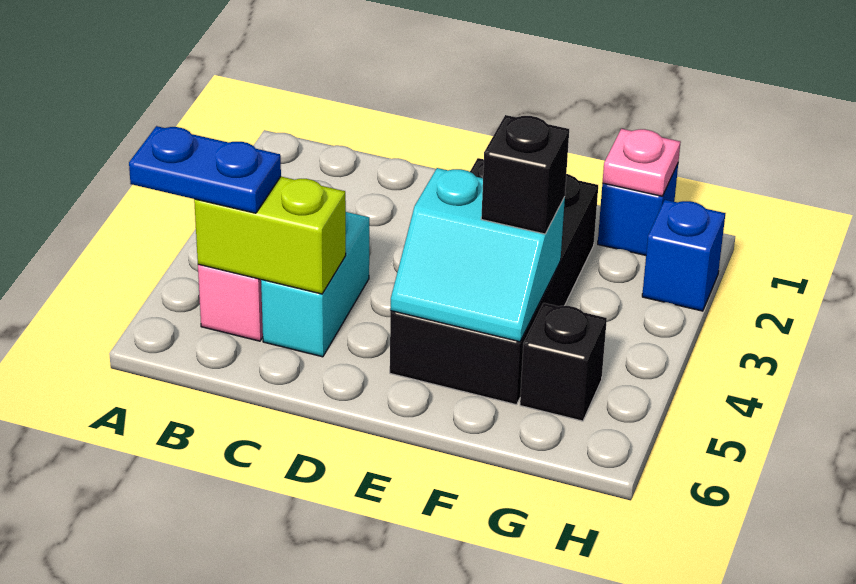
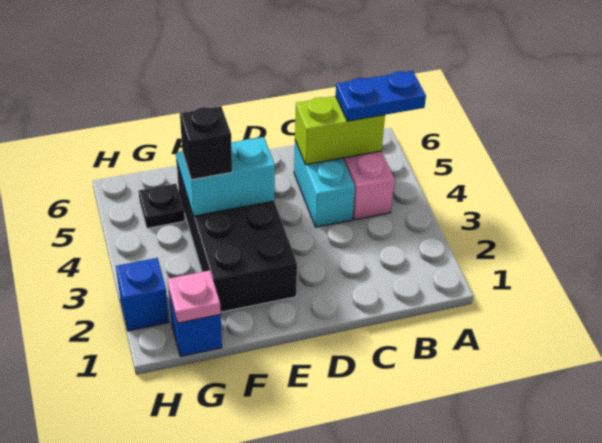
black 1x1 brick [520,303,607,421] -> black 1x1 plate [139,184,185,228]

